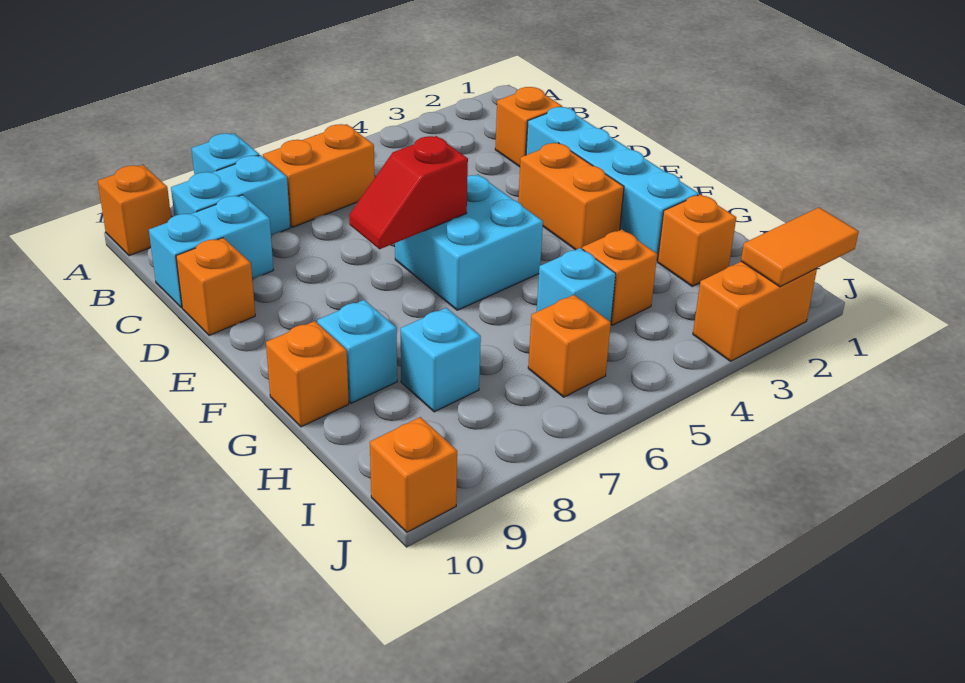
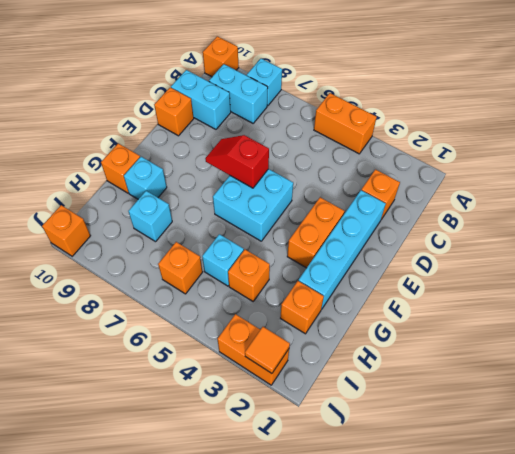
orange 1x2 brick [263,124,375,227] -> orange 1x2 brick moved to [314,93,377,154]
orange 1x2 tile [741,207,859,287] -> orange 1x1 tile [245,327,290,373]

